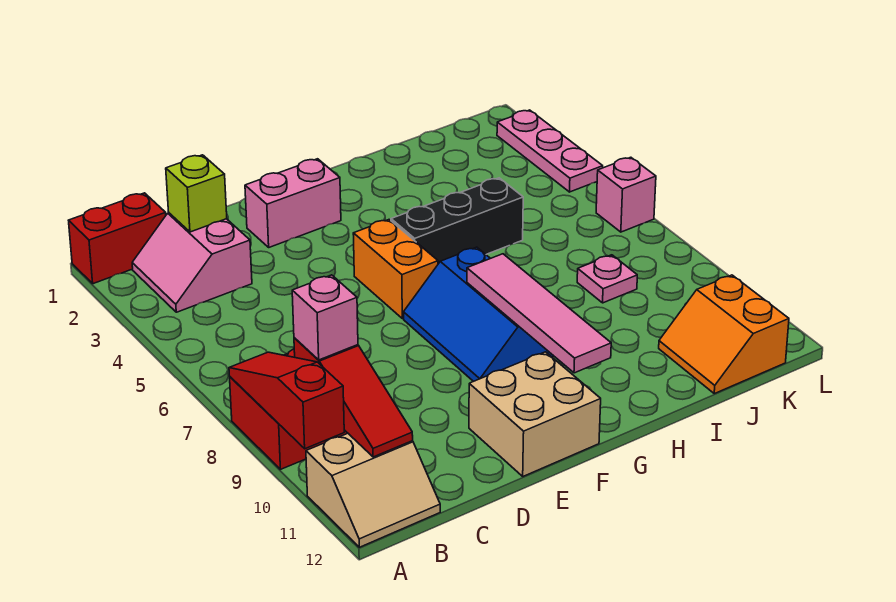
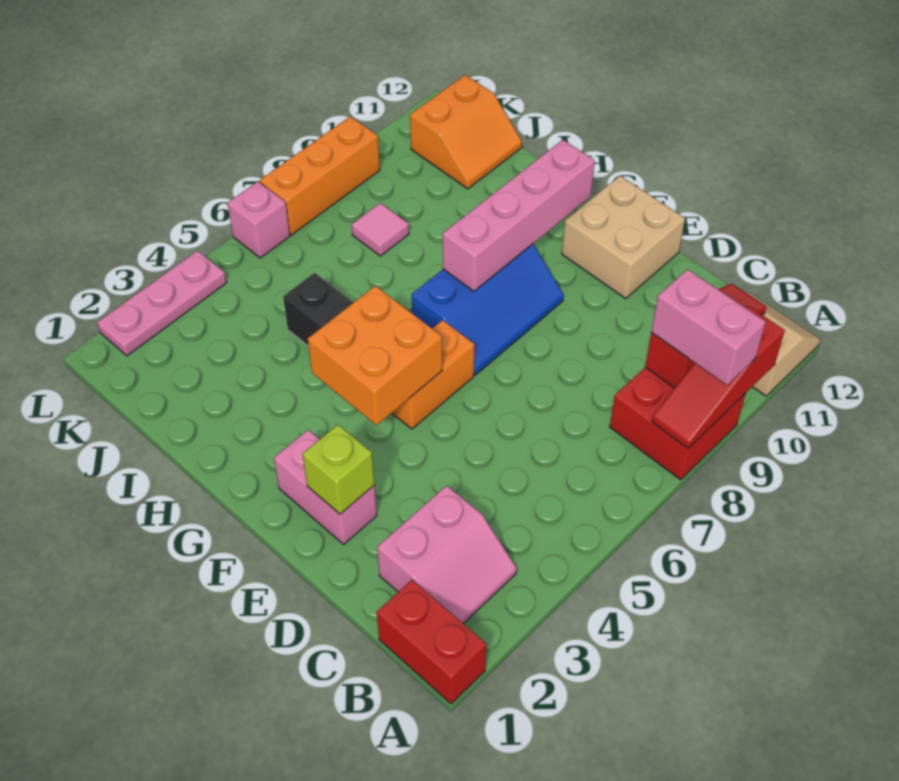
pink 1x1 brick [292,275,358,360] -> pink 1x2 brick [651,269,766,385]
lime 1x1 brick [166,155,227,232] -> lime 1x1 brick moved to [303,425,374,514]
none -> orange 2x2 brick [308,286,442,425]
pink 1x4 tile [467,254,611,373] -> pink 1x4 brick [443,140,595,291]
pink 1x1 plate [577,255,637,303] -> pink 1x1 tile [352,203,409,256]
none -> orange 1x3 brick [260,116,380,235]

